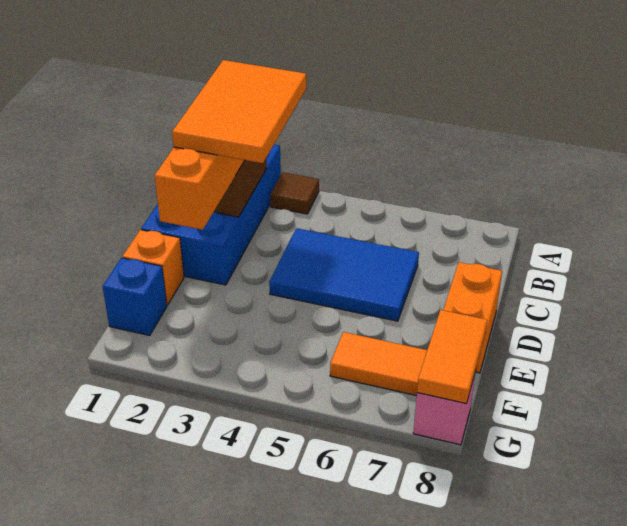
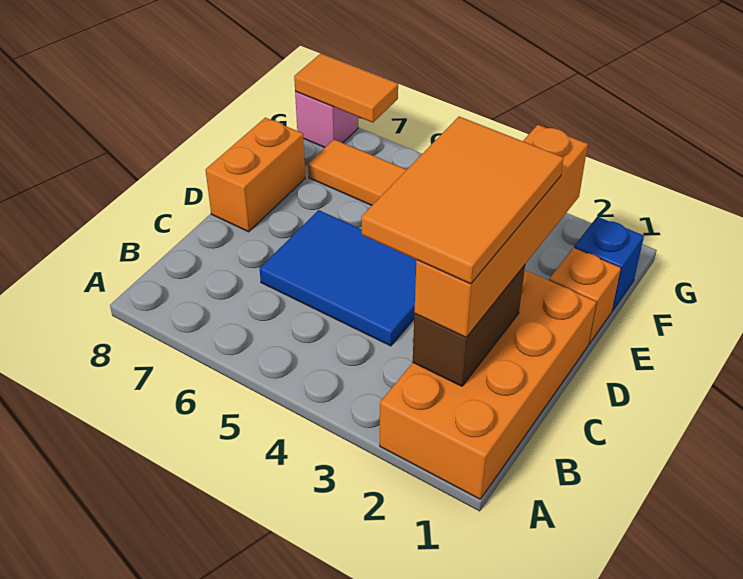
blue 2x4 brick [141,145,281,285] -> orange 2x4 brick [380,270,596,499]
brown 1x1 tile [270,172,319,214] -> none
orange 1x2 tile [417,310,487,404] -> orange 1x2 tile turned to [294,54,398,123]

